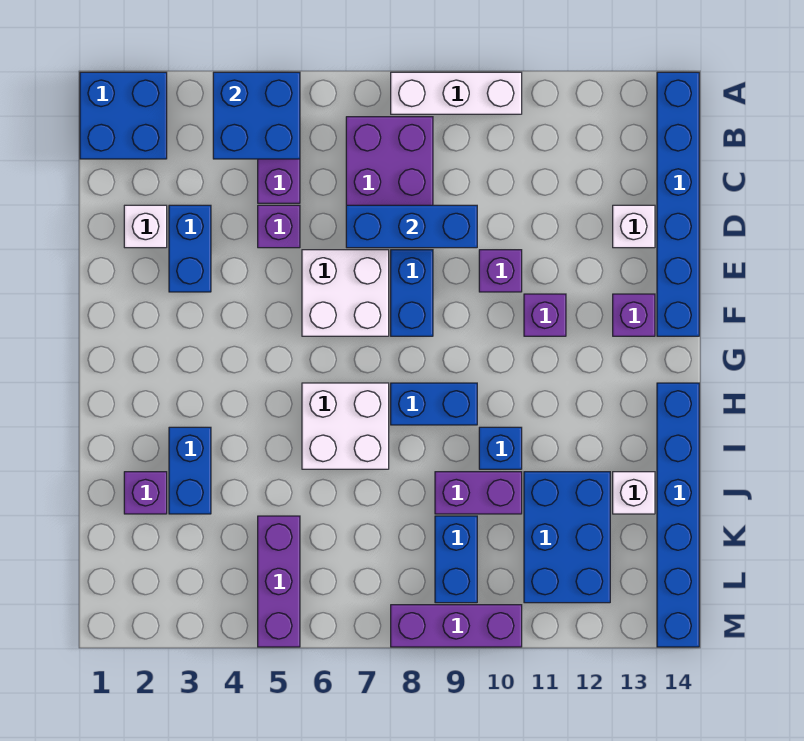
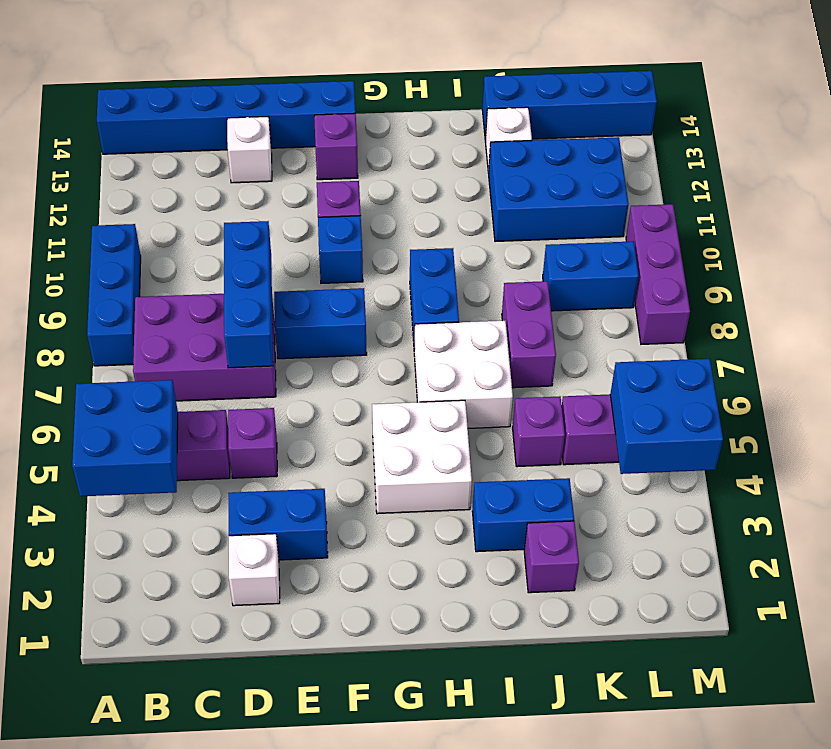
blue 2x2 brick [80,72,167,159] -> blue 2x2 brick moved to [610,359,723,474]
white 1x3 brick [391,72,522,114] -> blue 1x3 brick [87,224,141,366]
white 2x2 brick [302,250,389,336] -> white 2x2 brick moved to [372,400,472,514]
purple 1x1 brick [479,250,522,292] -> purple 1x1 brick moved to [513,396,565,467]
blue 1x6 brick [657,383,699,647] -> blue 1x4 brick [482,71,657,140]
blue 1x1 brick [479,427,522,469] -> blue 1x1 brick moved to [318,216,363,283]
purple 1x2 brick [435,472,522,514] -> purple 1x2 brick moved to [502,281,556,388]

